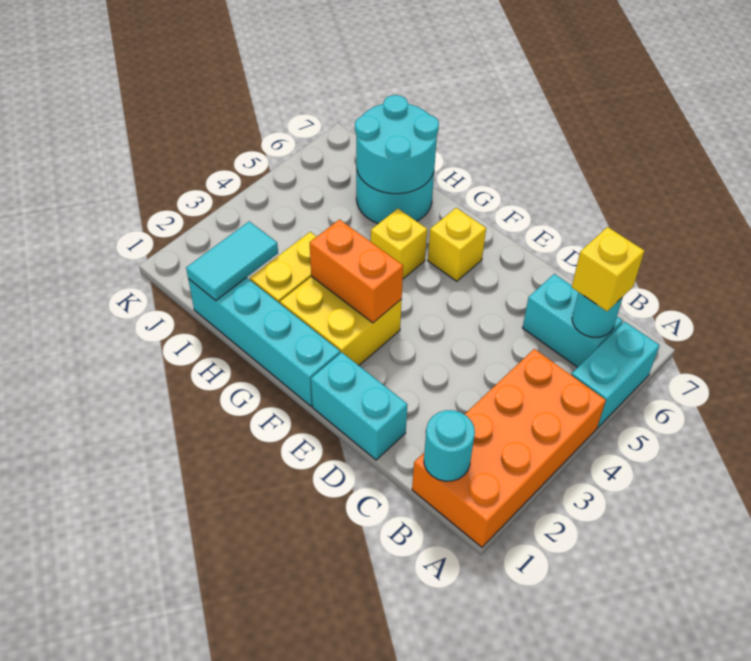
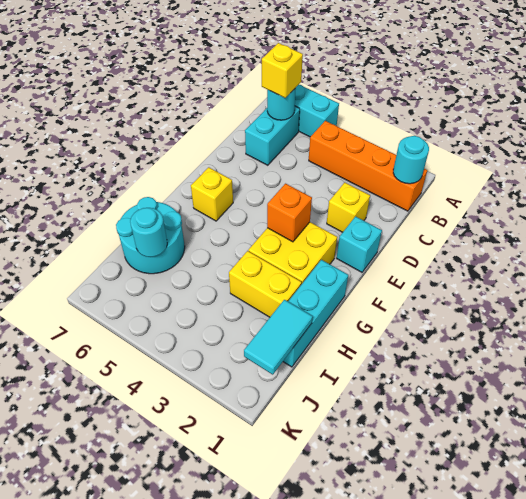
orange 2x4 brick [412,349,606,547] -> orange 1x4 brick [309,121,427,211]
cyan 1x2 brick [311,352,408,460] -> cyan 1x1 brick [337,216,382,272]
cyan 1x4 brick [188,278,340,406] -> cyan 1x3 brick [283,260,348,367]
orange 1x2 brick [310,220,403,323] -> orange 1x1 brick [267,184,312,242]
yellow 1x1 brick [371,209,427,279] -> yellow 1x1 brick moved to [327,183,370,232]
cyan 2x2 round brick [355,95,439,194] -> cyan 1x1 round brick [130,208,167,257]
cyan 1x2 tile [186,221,278,301] -> cyan 1x2 tile turned to [244,300,313,375]

